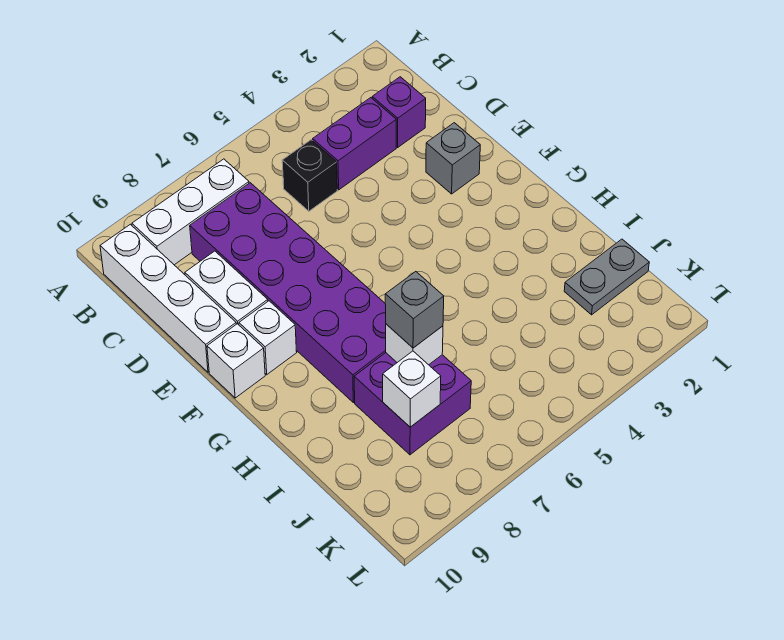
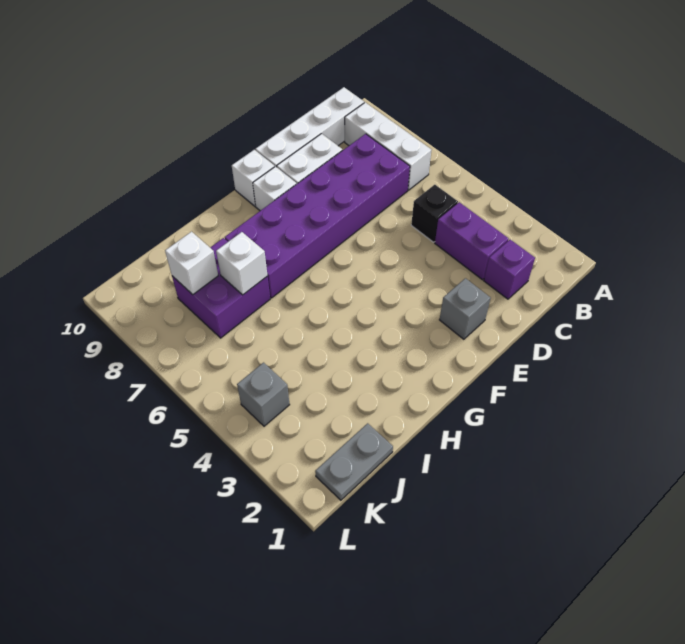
grey 1x1 brick [385,272,444,348] -> grey 1x1 brick moved to [237,363,290,426]
grey 1x2 plate [564,239,649,315] -> grey 1x2 plate turned to [315,423,393,500]

